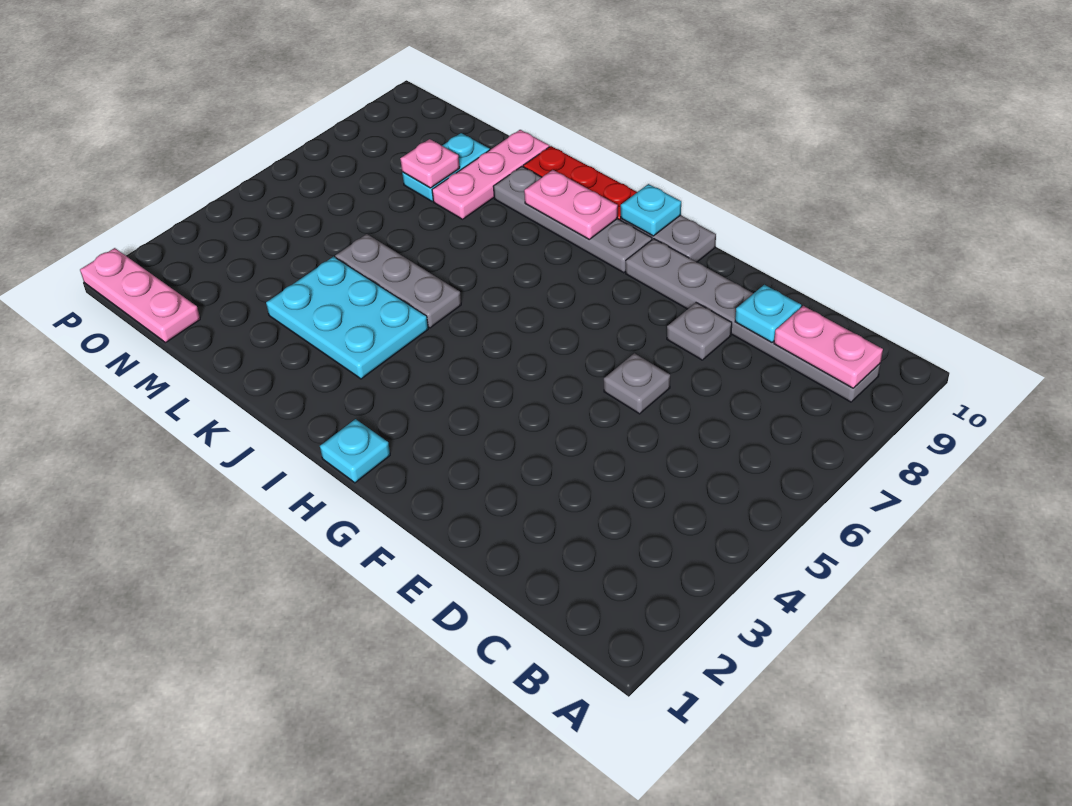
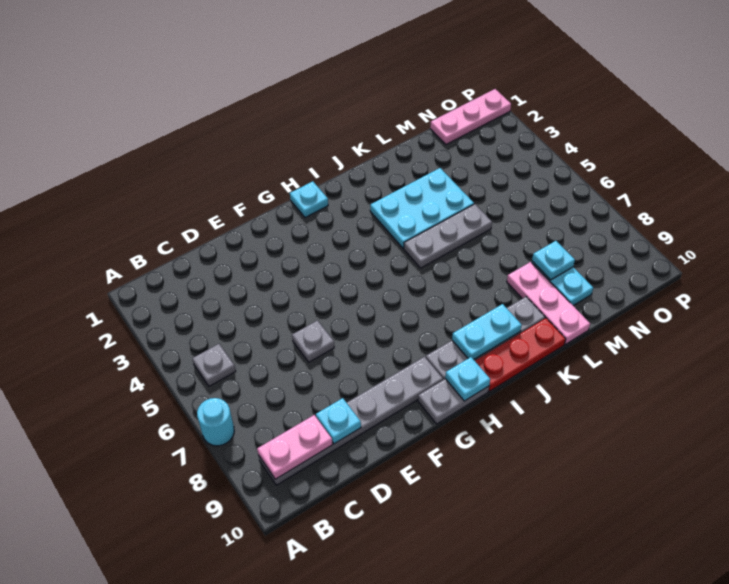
none -> cyan 1x1 round brick [197,398,234,446]
grey 1x1 plate [667,303,732,360] -> grey 1x1 plate moved to [192,344,236,386]
pink 1x2 plate [524,170,618,239] -> cyan 1x2 plate [452,304,522,359]
pink 1x1 plate [400,139,460,188] -> cyan 1x1 plate [532,241,575,280]

